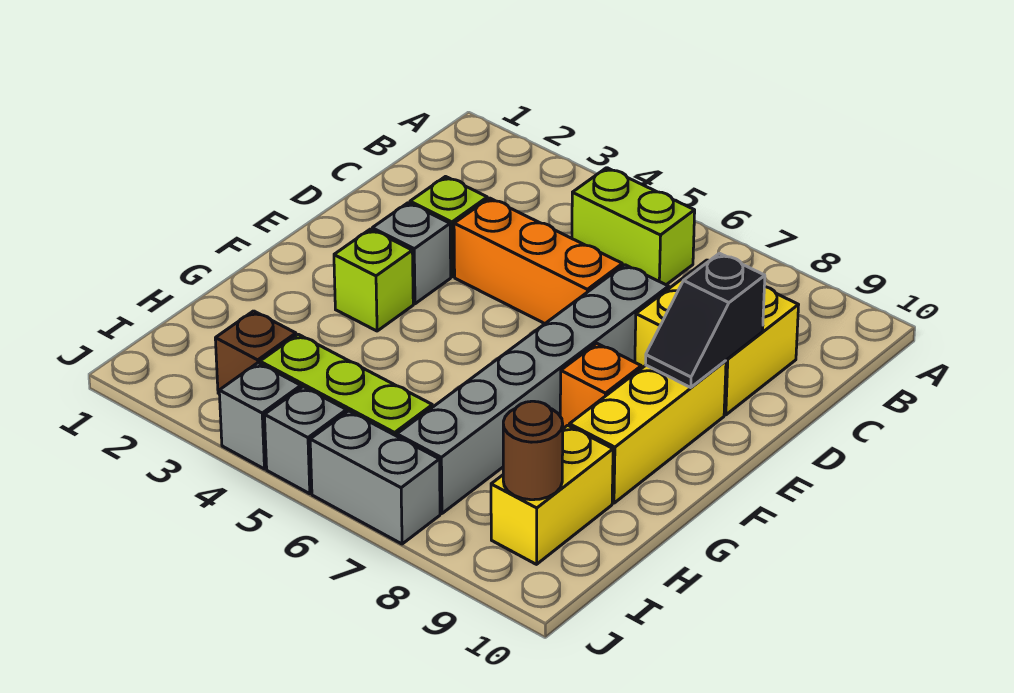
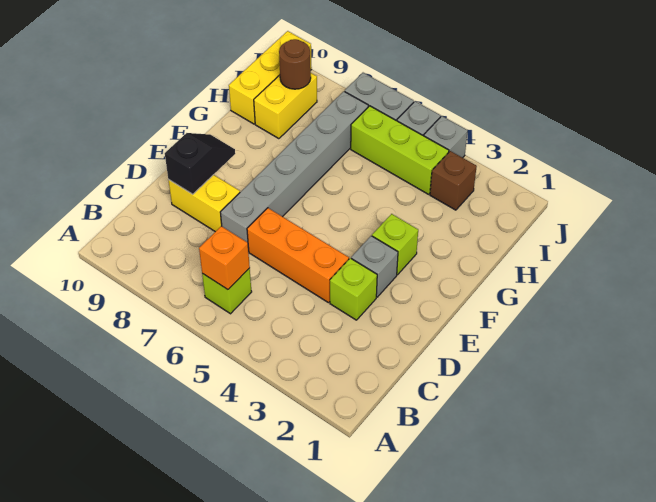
lime 1x2 brick [572,168,695,285] -> lime 1x1 brick [202,268,252,314]
yellow 2x2 brick [635,260,798,415] -> yellow 1x2 brick [168,175,240,232]
yellow 1x3 brick [569,361,726,503] -> yellow 1x3 brick moved to [229,31,312,124]
orange 1x1 brick [560,343,641,428] -> orange 1x1 brick moved to [199,226,250,290]

